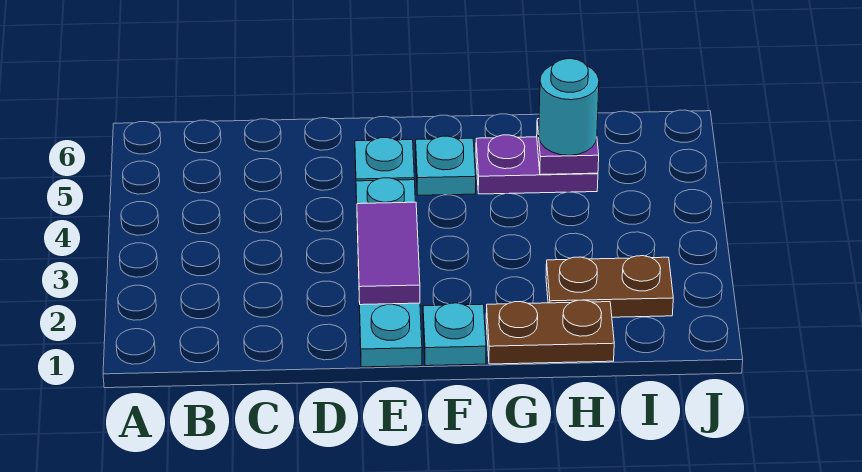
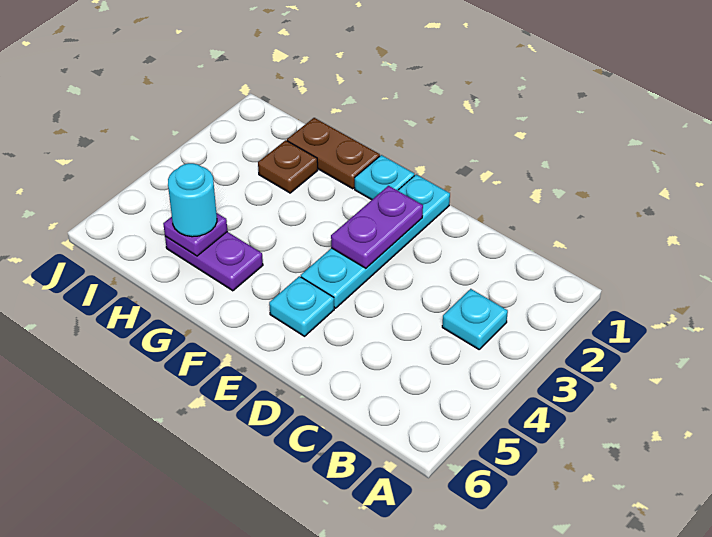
purple 1x2 tile [357,202,420,305] -> purple 1x2 plate [331,186,423,268]
cyan 1x1 plate [416,136,476,195] -> cyan 1x1 plate moved to [442,289,508,349]
brown 1x2 plate [546,256,673,317] -> brown 1x1 plate [258,140,318,193]

